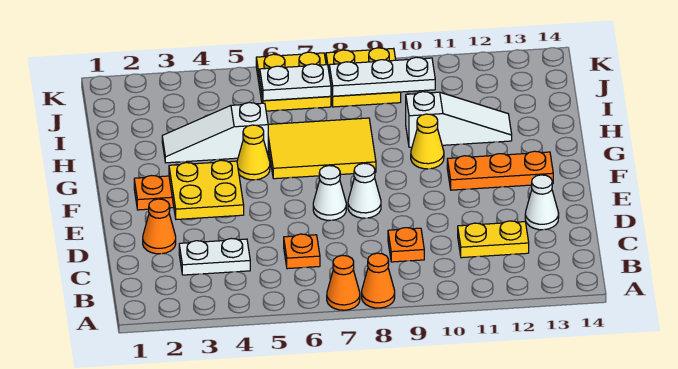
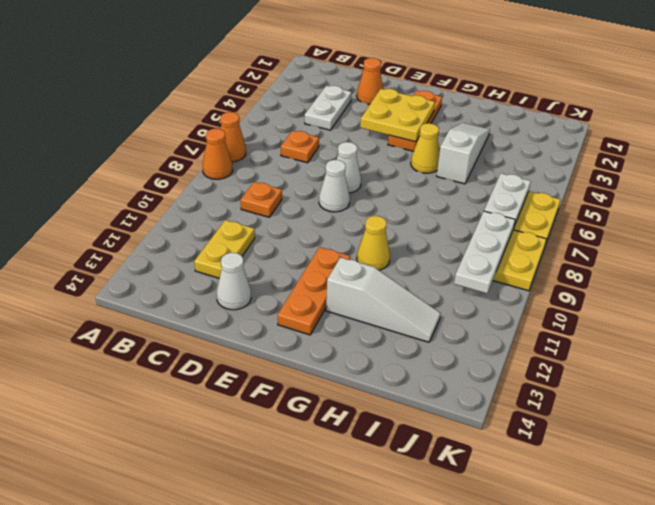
yellow 2x3 tile [268,118,376,179] -> none
white 1x3 slope [406,92,512,147] -> white 1x3 slope turned to [326,257,441,342]

